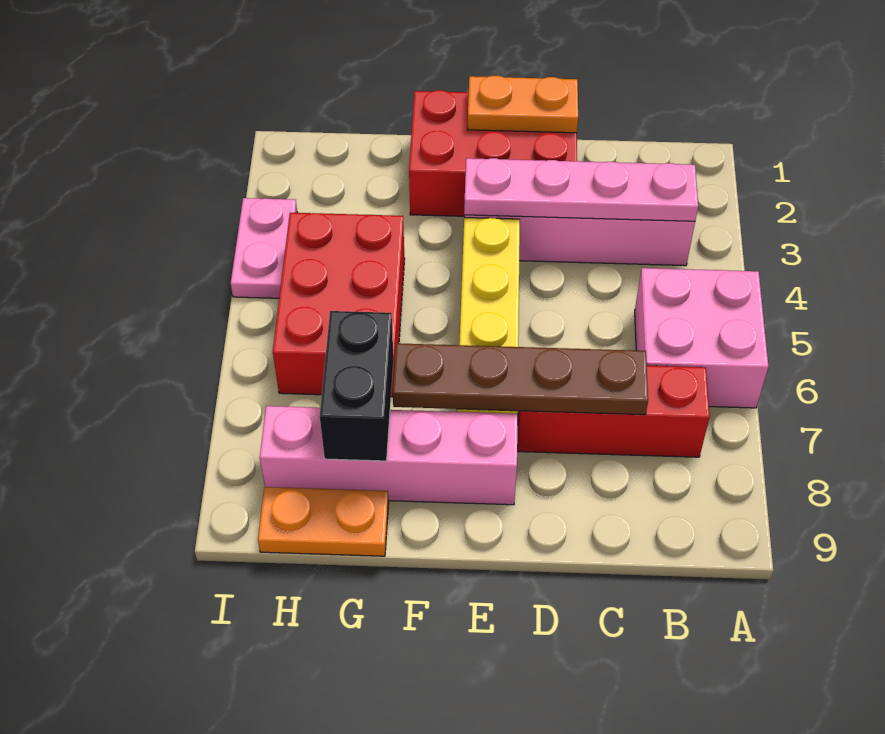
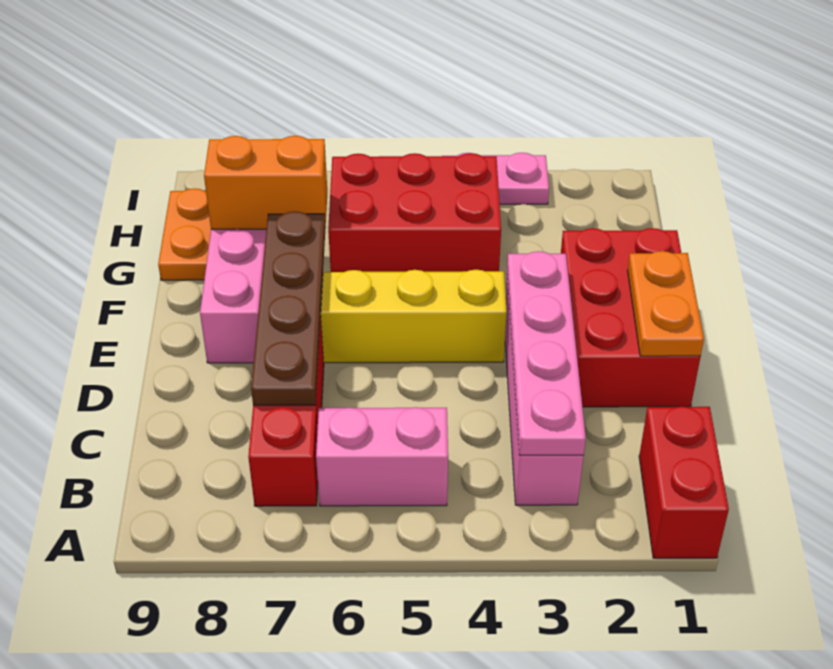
none -> red 1x2 brick [639,406,729,558]
pink 2x2 brick [635,268,768,408] -> pink 1x2 brick [316,407,448,506]
black 1x2 brick [320,311,394,461] -> orange 1x2 brick [204,136,327,229]

